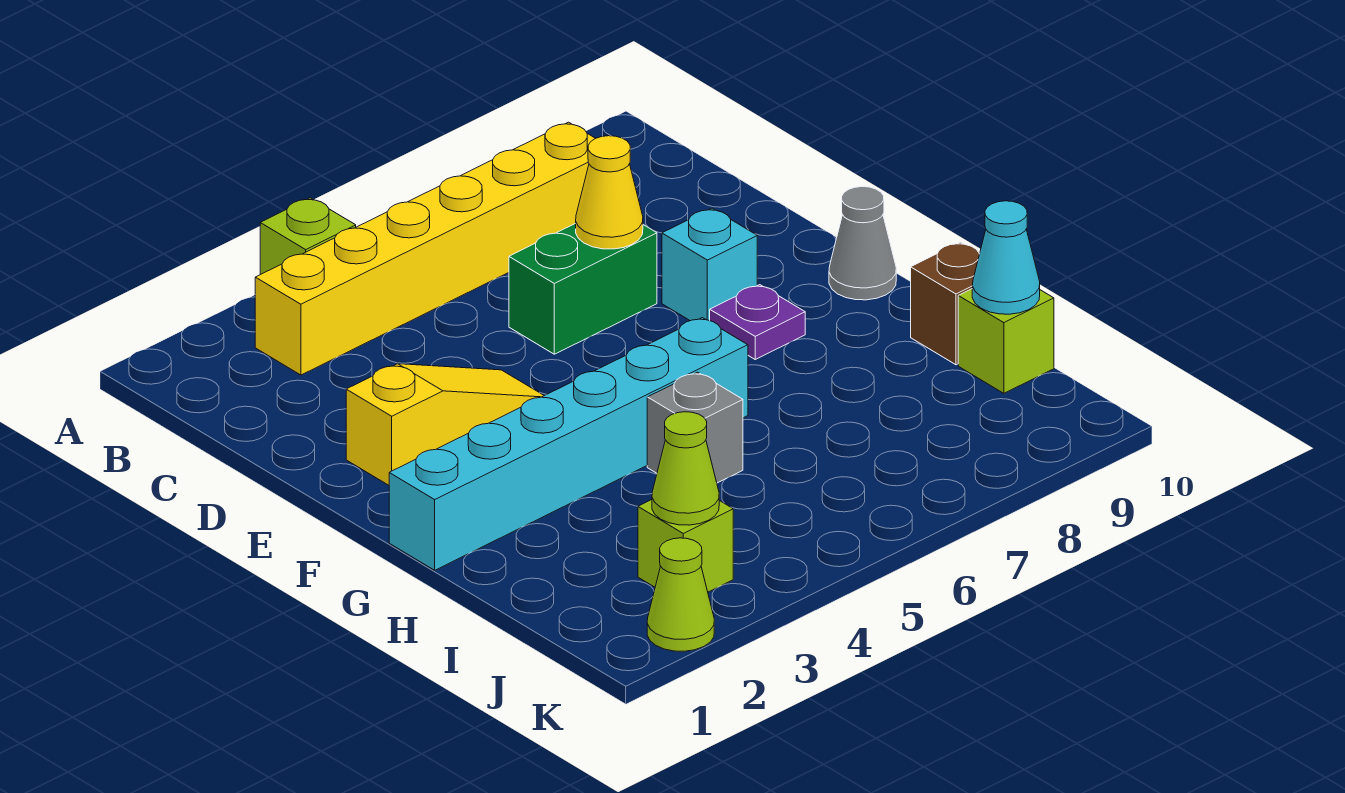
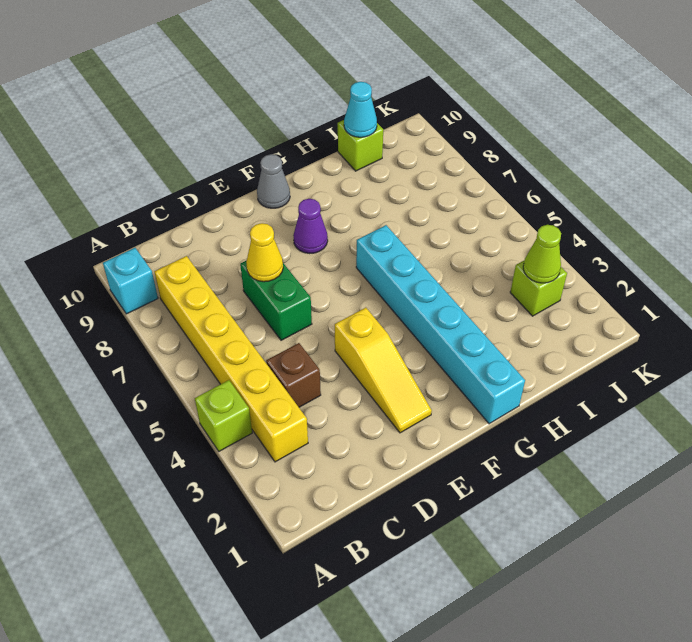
yellow 1x3 slope [346,364,544,485] -> yellow 1x3 slope turned to [335,308,432,433]
cyan 1x1 brick [662,208,757,321] -> cyan 1x1 brick moved to [103,248,158,314]
purple 1x1 plate [710,285,805,359] -> purple 1x1 cone [293,199,328,254]
grey 1x1 brick [647,372,743,483] -> none
brown 1x1 brick [911,242,979,365] -> brown 1x1 brick moved to [266,343,321,407]
lime 1x1 cone [647,538,714,651] -> none

